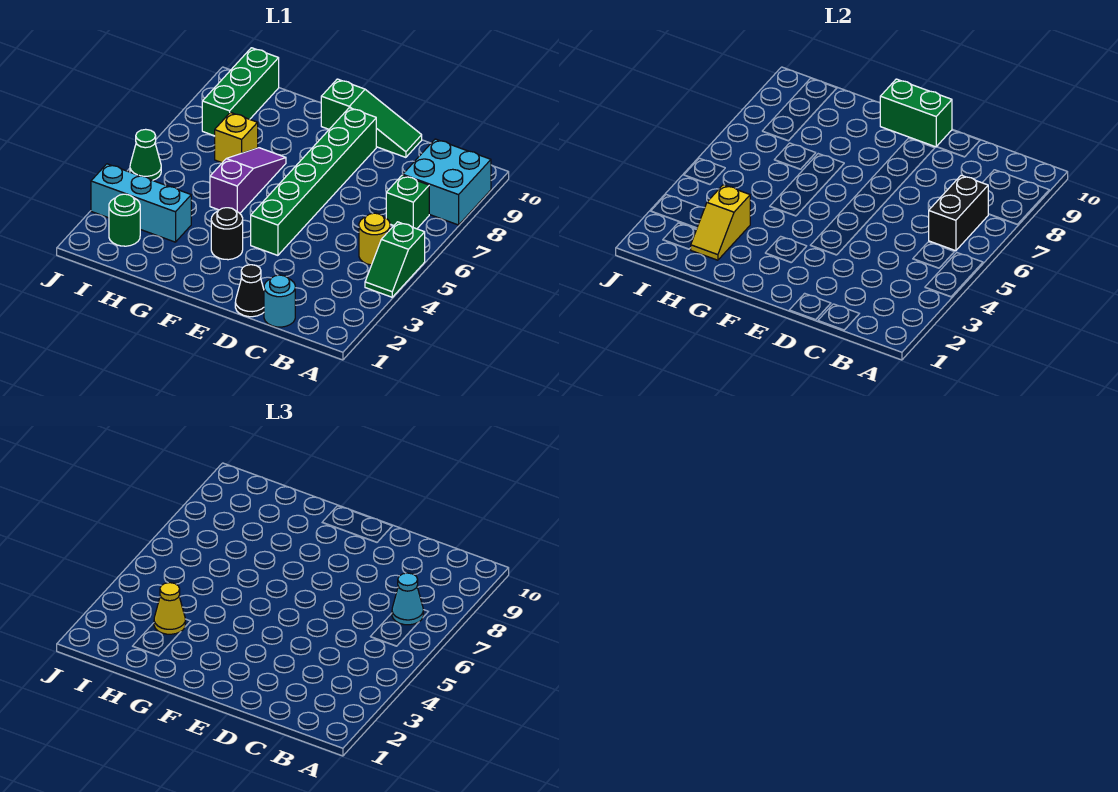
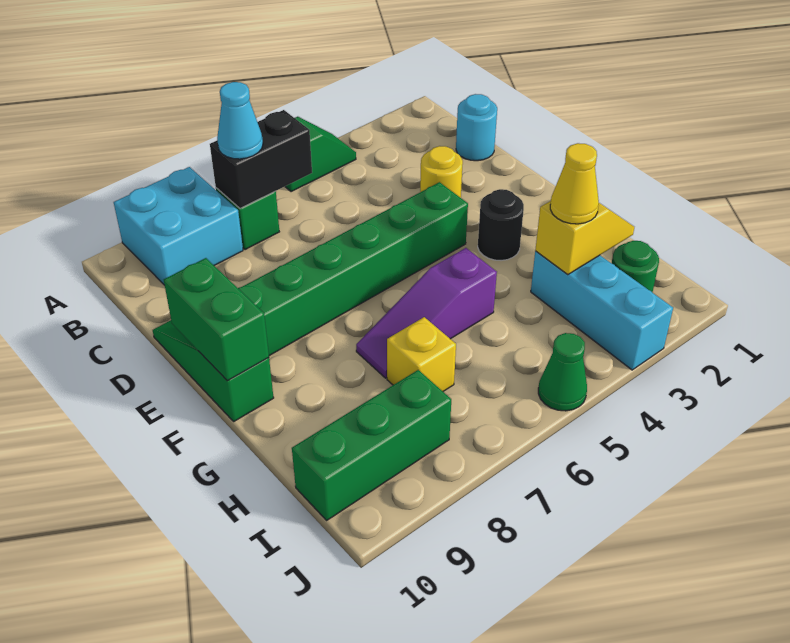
yellow 1x1 round brick [359,213,390,265] -> yellow 1x1 round brick moved to [420,146,463,198]
black 1x1 cone [235,265,264,317] -> none

